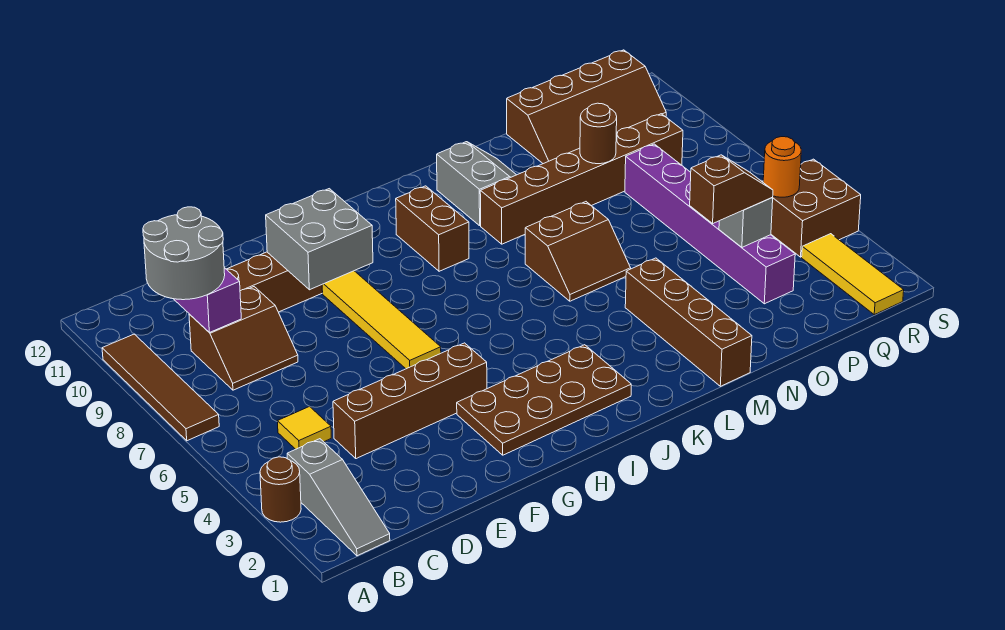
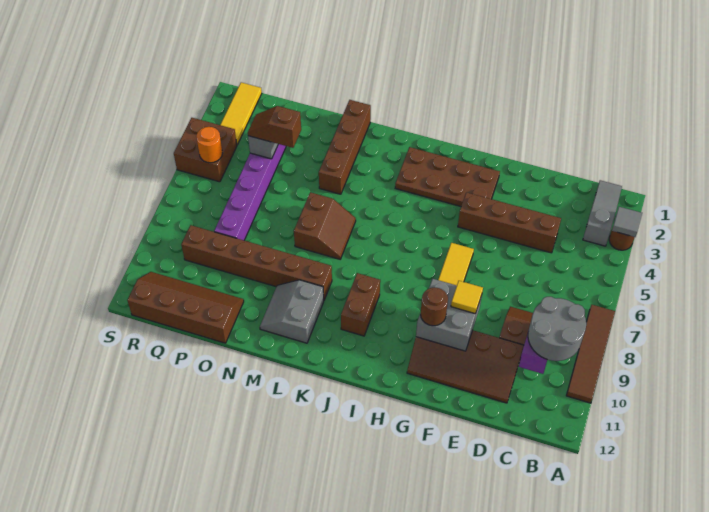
none -> grey 1x1 tile [612,207,642,237]
yellow 1x1 tile [277,406,331,449] -> yellow 1x1 tile moved to [451,281,483,314]
brown 2x2 slope [525,202,631,301] -> brown 2x2 slope turned to [294,192,356,259]
brown 1x1 round brick [580,103,617,164] -> brown 1x1 round brick moved to [421,287,448,326]

